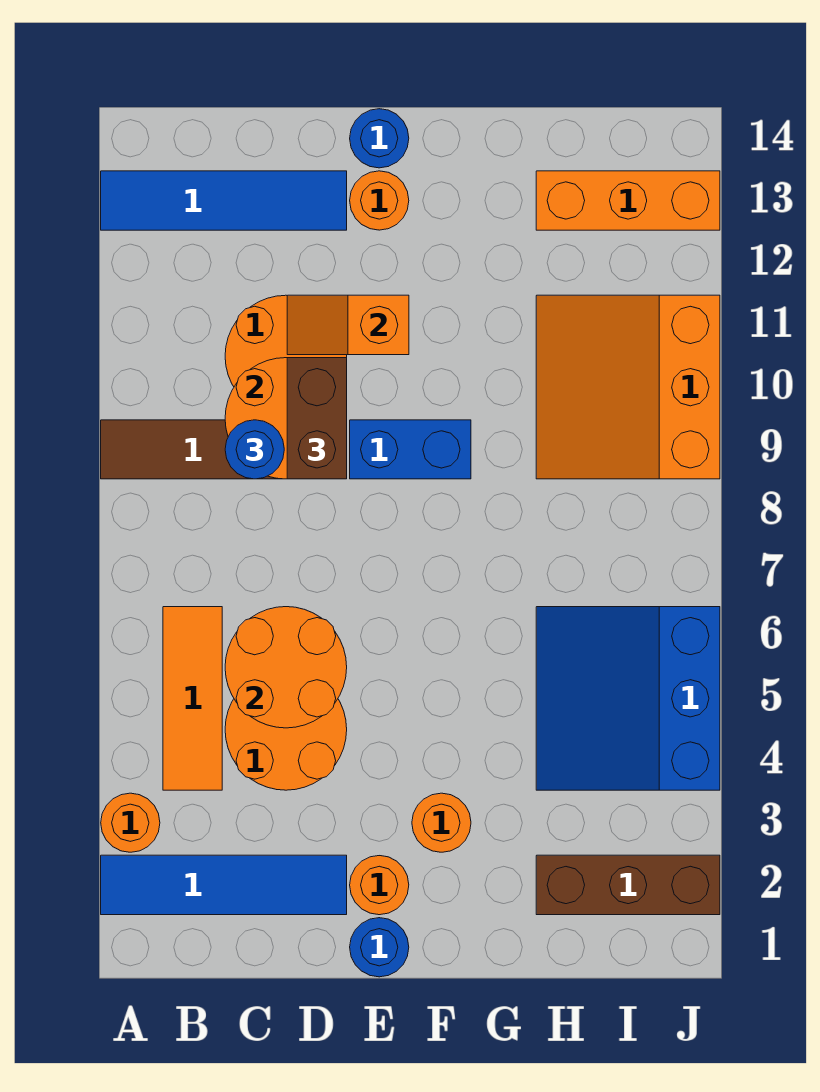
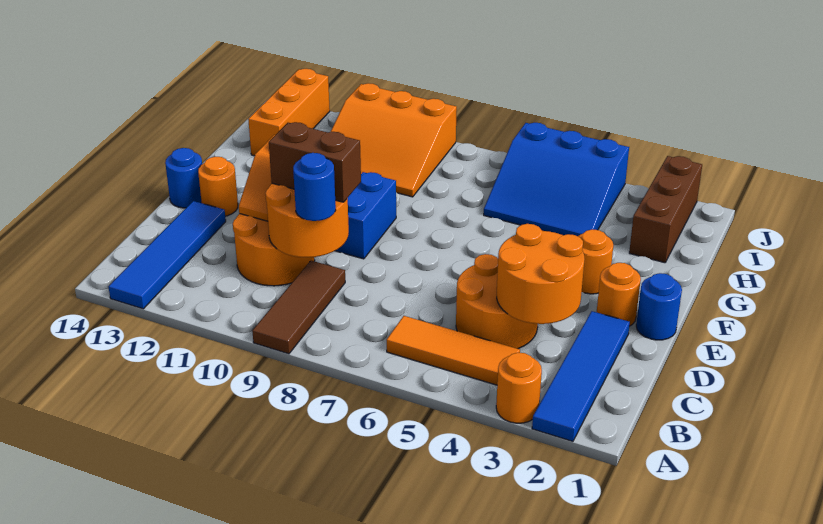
orange 2x2 round brick [225,607,347,728] -> orange 2x2 round brick moved to [497,224,584,324]

